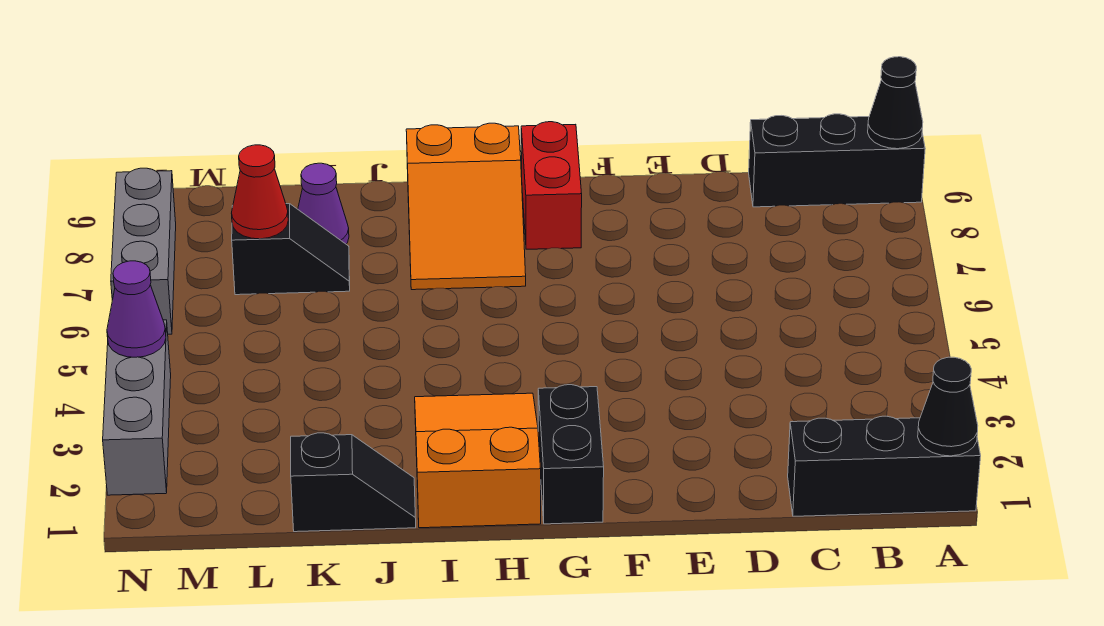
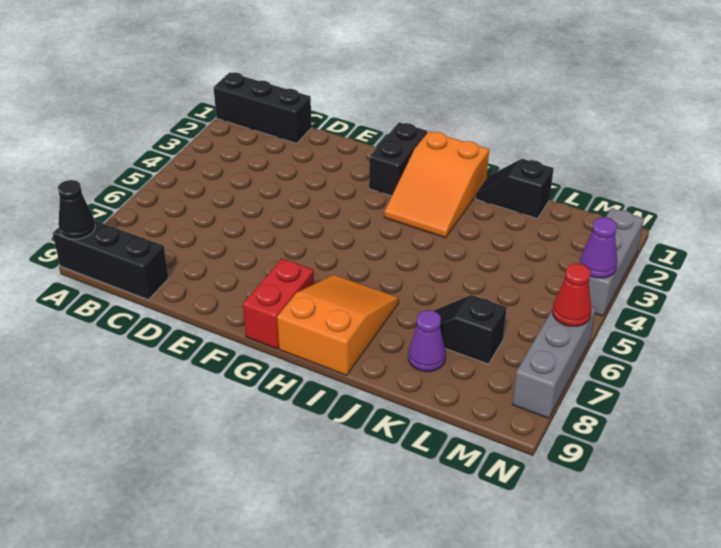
black 1x1 cone [918,357,978,456] -> none
red 1x1 cone [232,145,288,239] -> red 1x1 cone moved to [552,263,592,326]

